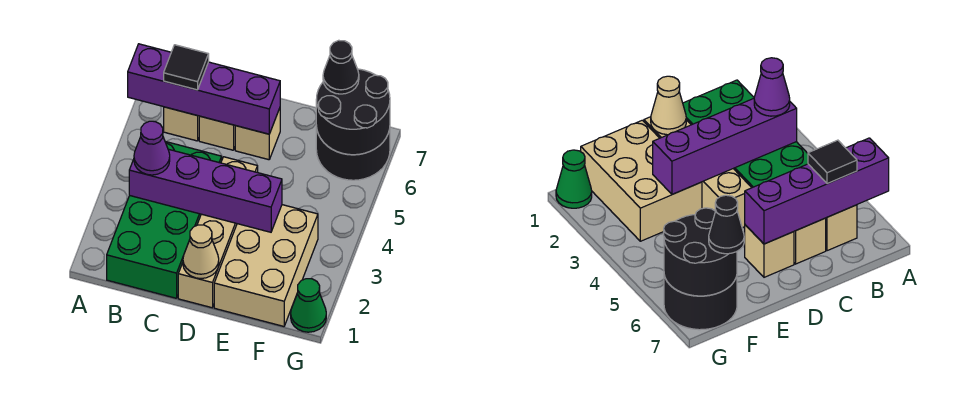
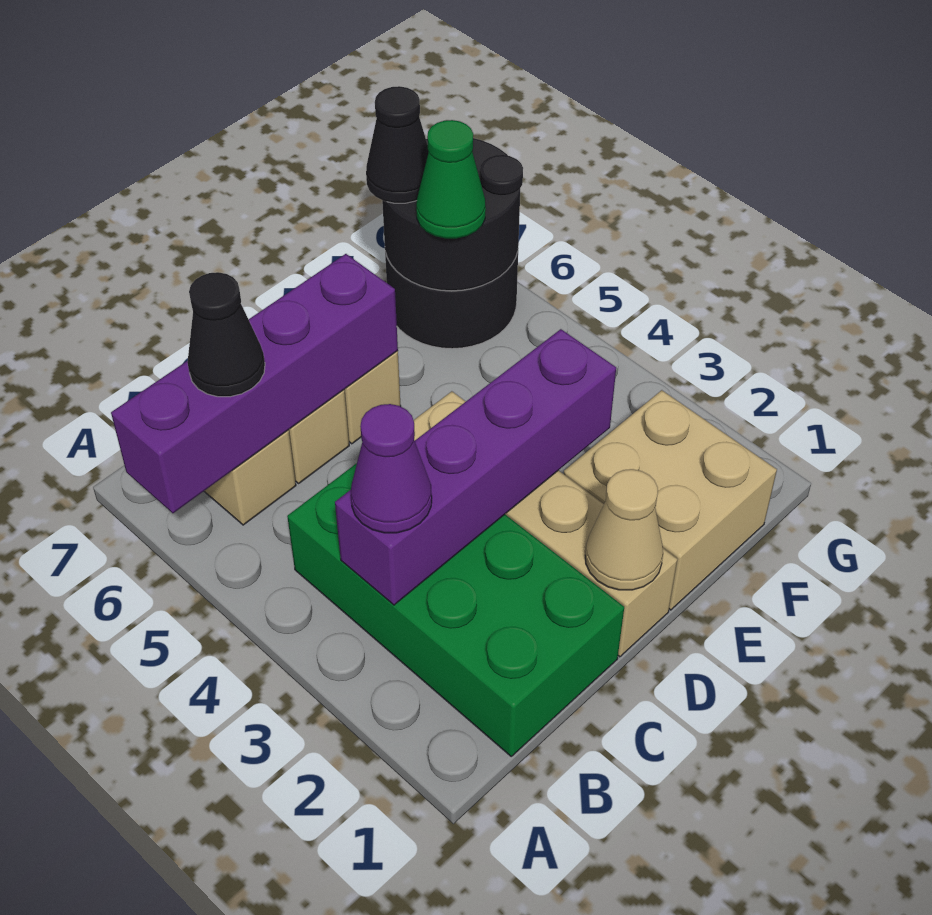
black 1x1 tile [164,45,209,90] -> black 1x1 cone [187,272,265,397]
tan 2x3 brick [214,205,318,326] -> tan 2x2 brick [564,390,777,610]
green 1x1 cone [291,279,326,332] -> green 1x1 cone moved to [416,120,486,239]

